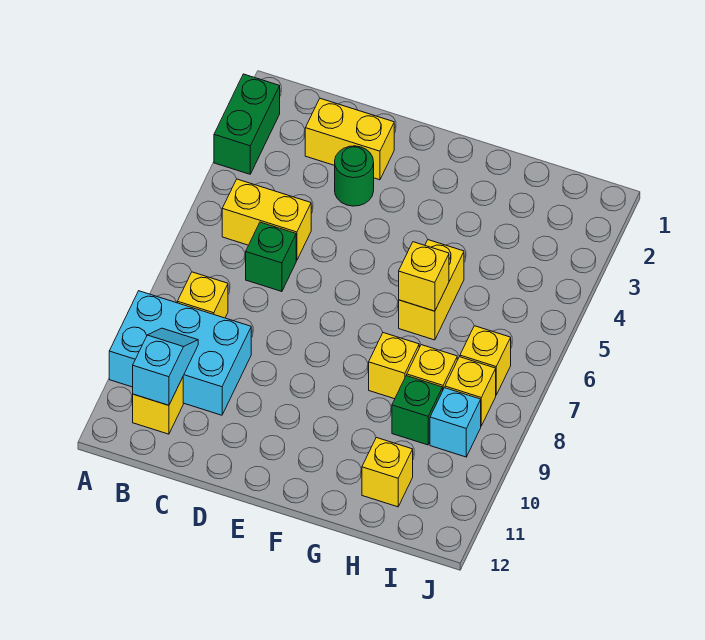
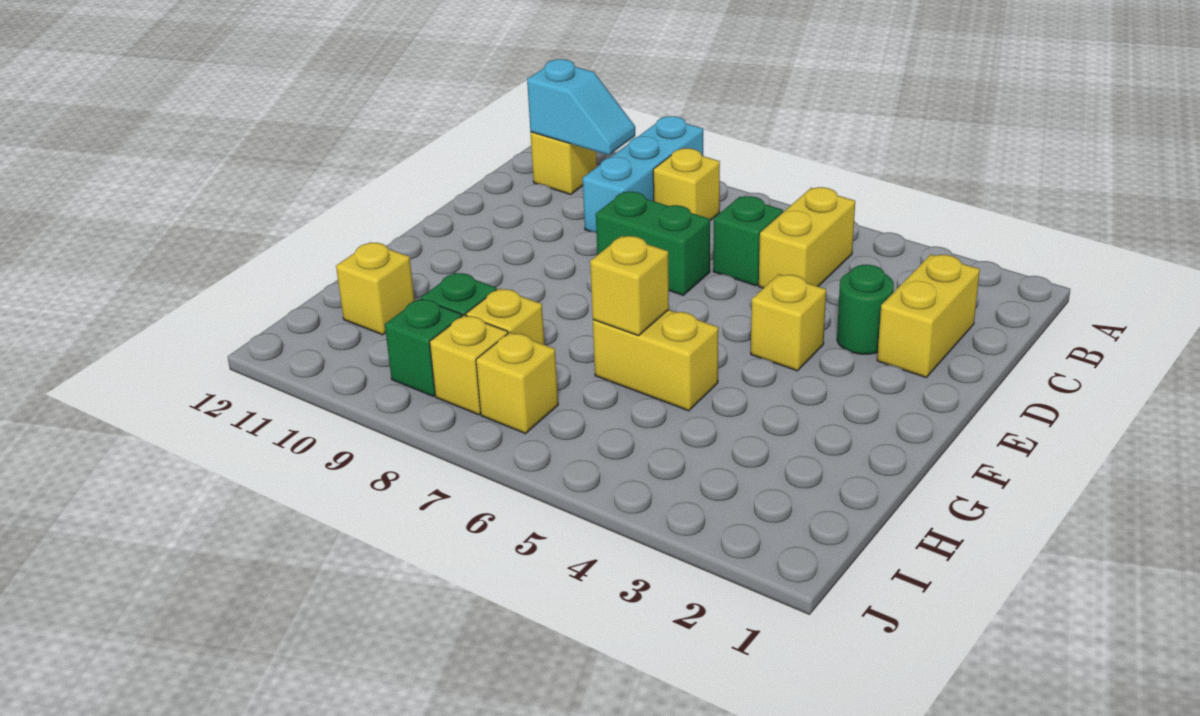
green 1x2 brick [214,74,280,174] -> green 1x2 brick moved to [596,192,710,295]
cyan 2x3 brick [109,291,251,415] -> cyan 1x3 brick [583,116,703,232]
yellow 1x1 brick [369,333,419,399] -> yellow 1x1 brick moved to [751,274,826,371]
cyan 1x1 brick [430,388,481,457] -> green 1x1 brick [385,299,462,396]

